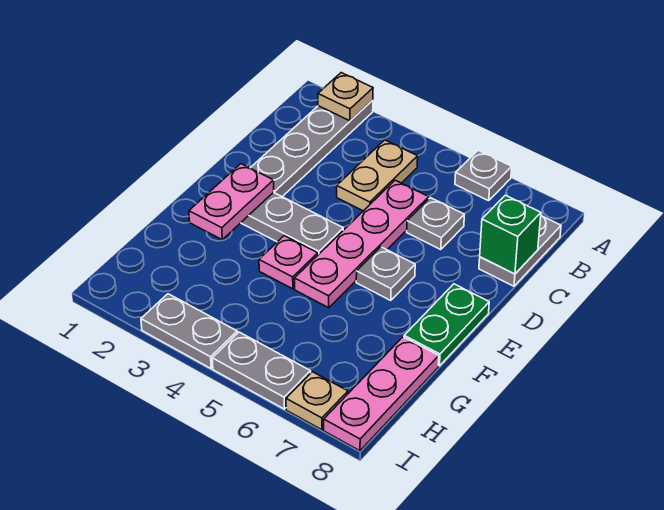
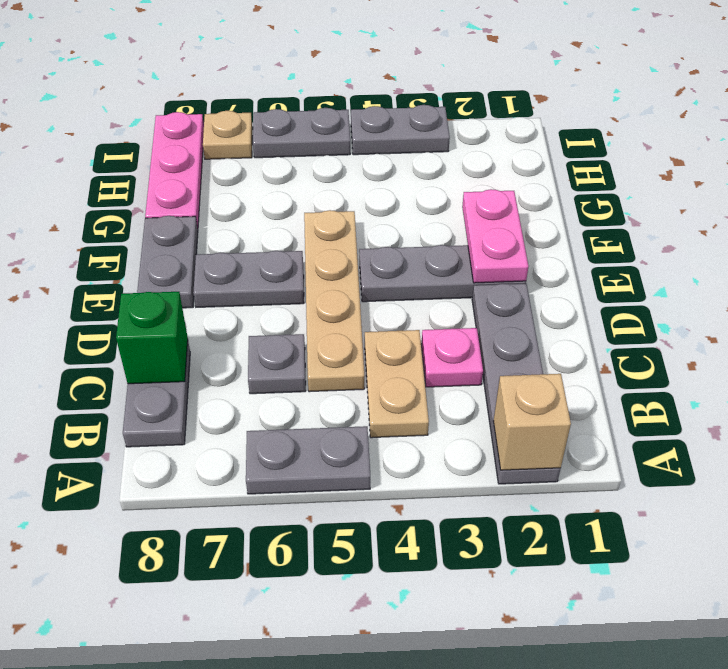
tan 1x1 plate [318,73,373,121] -> tan 1x1 brick [493,374,571,470]
grey 1x1 plate [455,150,512,201] -> grey 1x2 plate [246,426,370,494]
pink 1x4 plate [294,180,429,308] -> tan 1x4 plate [304,210,364,392]
grey 1x1 plate [356,247,415,301] -> grey 1x2 plate [193,251,304,307]
green 1x2 plate [404,284,489,366] -> grey 1x2 plate [137,216,198,308]
pink 1x1 plate [259,236,318,289] -> pink 1x1 plate moved to [421,328,483,387]

